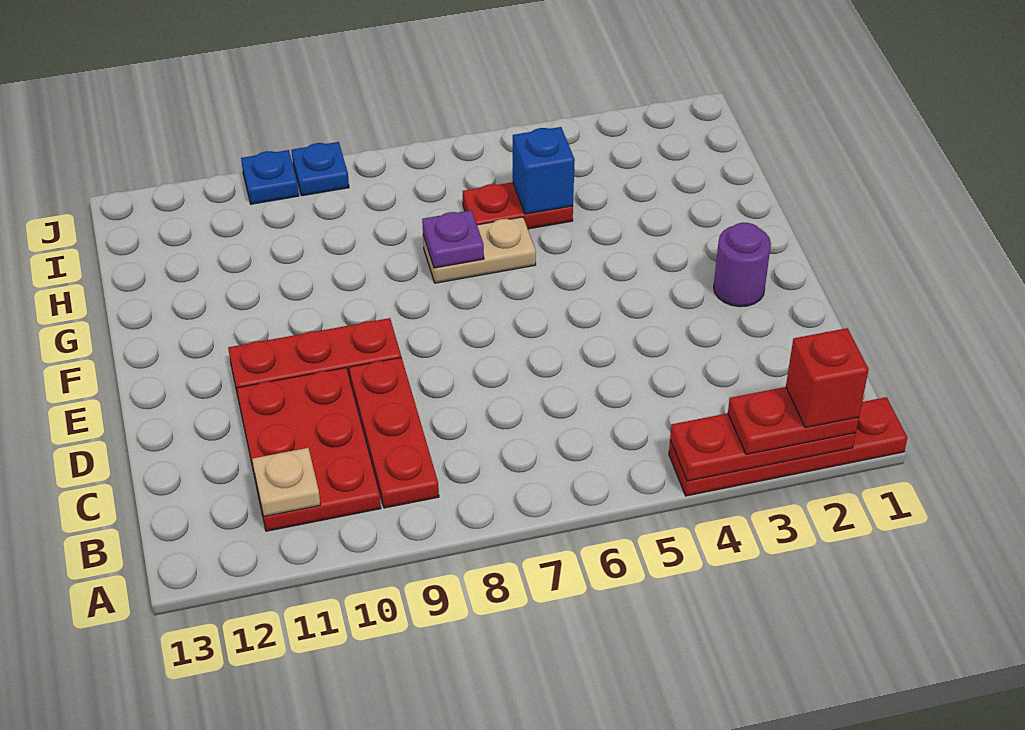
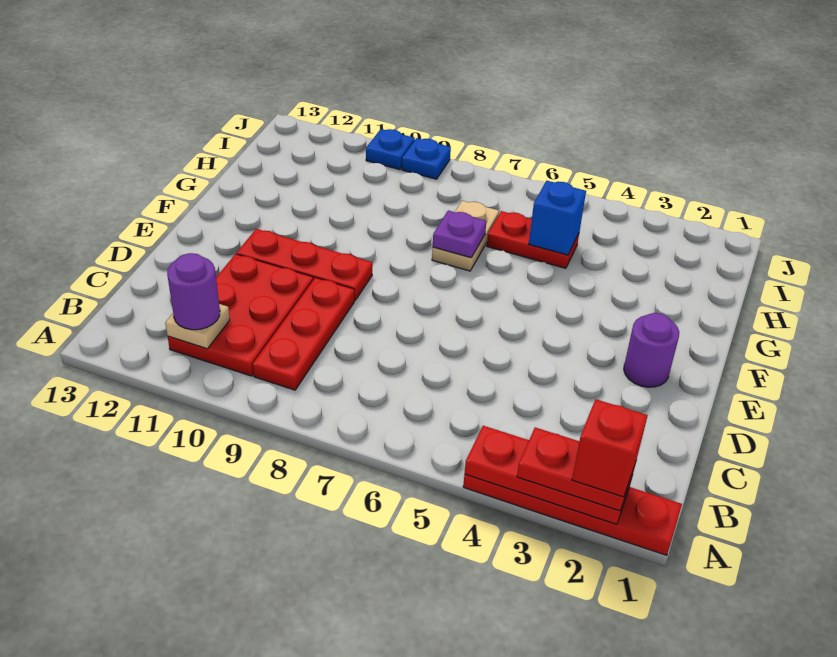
none -> purple 1x1 round brick [167,253,220,330]
tan 1x2 plate [423,217,536,283] -> tan 1x2 plate turned to [432,201,499,271]

